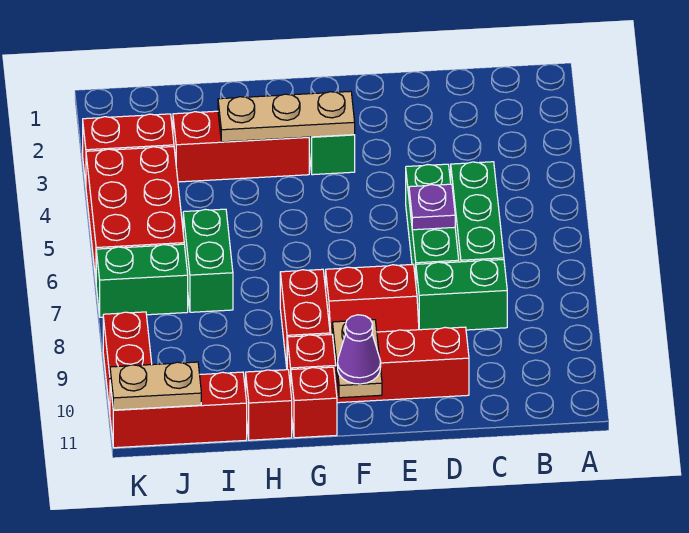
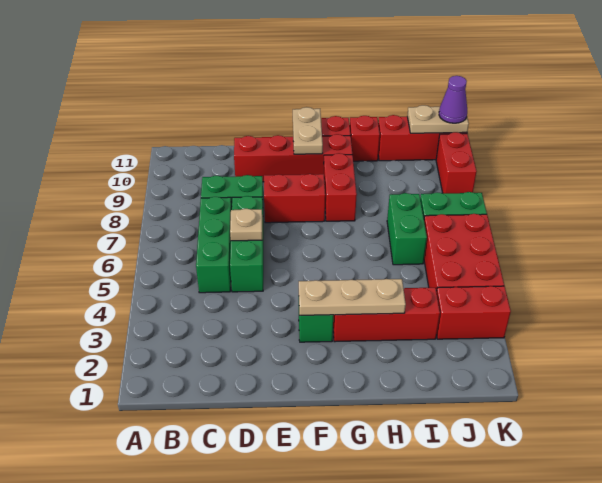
purple 1x1 plate [409,184,455,230] -> tan 1x1 plate [230,209,262,241]
purple 1x1 cone [338,315,381,384] -> purple 1x1 cone moved to [439,76,467,123]

